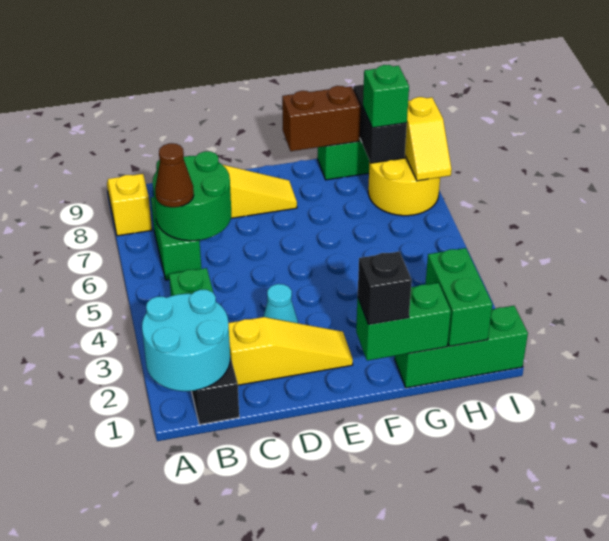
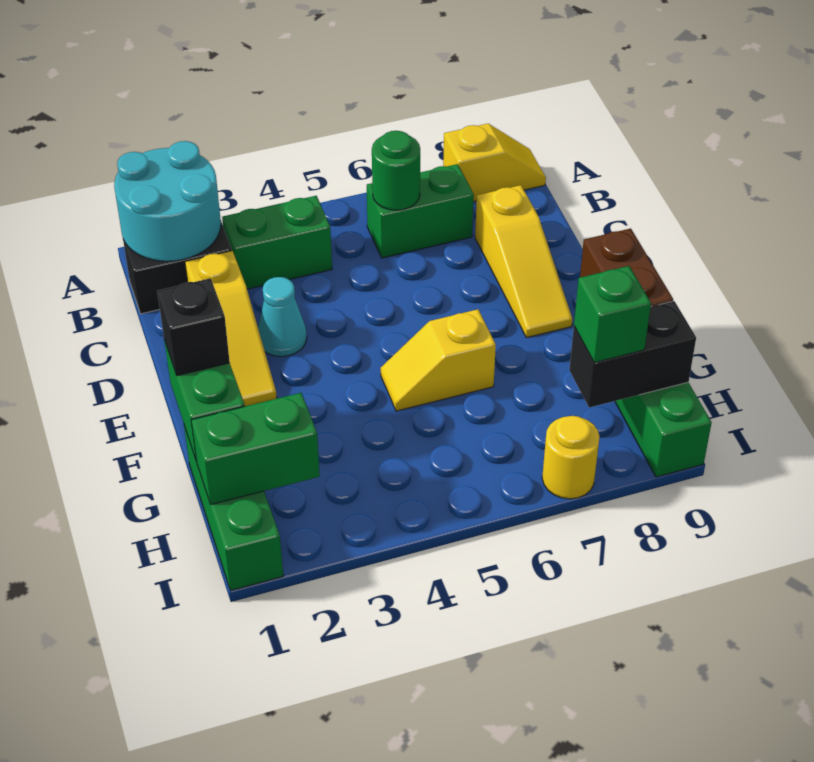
green 2x2 round brick [153,151,231,241] -> green 1x1 round brick [372,131,420,210]
brown 1x1 cone [155,143,194,207] -> none
yellow 2x2 round brick [368,156,440,216] -> yellow 1x1 round brick [542,416,600,499]
yellow 1x2 slope [405,97,452,181] -> yellow 1x2 slope moved to [380,309,496,411]

